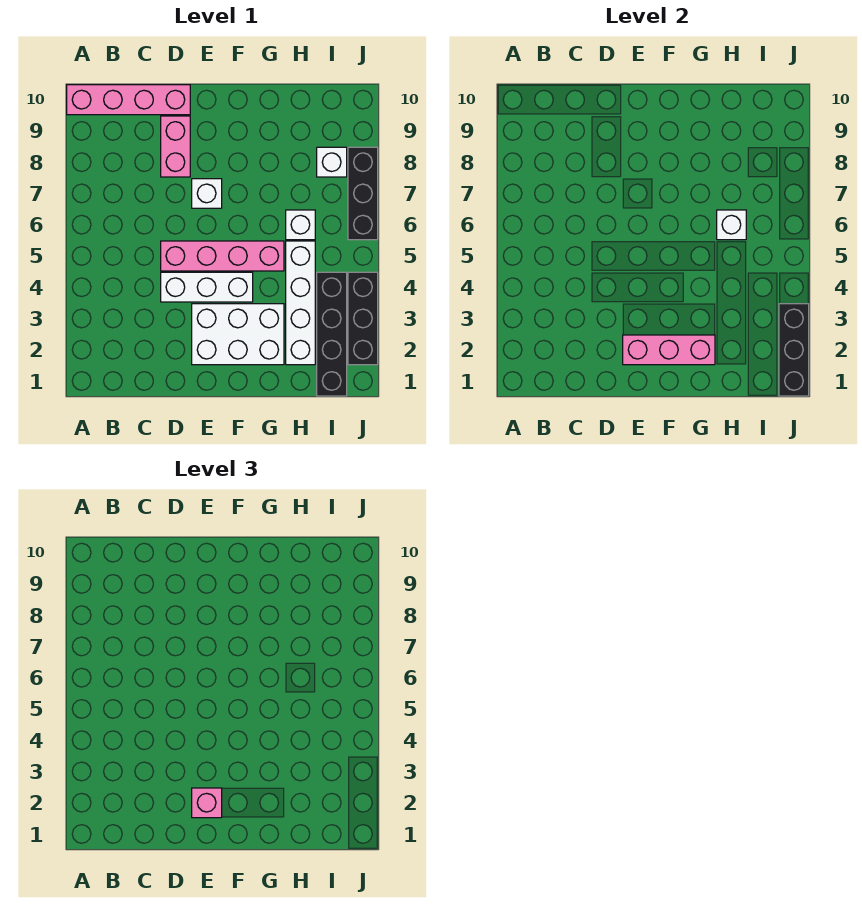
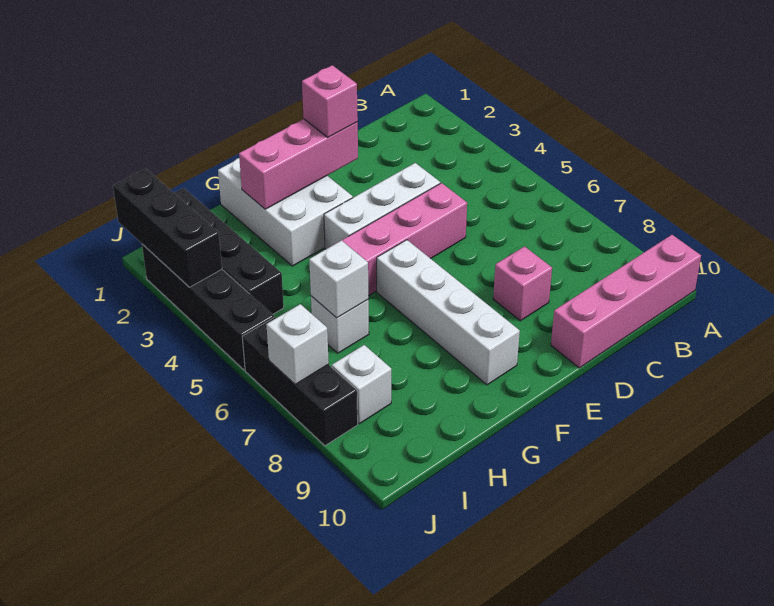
pink 1x2 brick [161,116,190,177] -> pink 1x1 brick [493,247,552,321]
white 2x3 brick [192,304,284,365] -> white 2x3 brick turned to [218,158,353,266]
white 1x1 brick [192,179,222,208] -> white 1x1 brick moved to [266,304,329,384]
white 1x4 brick [286,241,315,365] -> white 1x4 brick moved to [377,240,520,385]
black 1x3 brick [348,272,378,365] -> black 1x4 brick [142,244,274,370]

